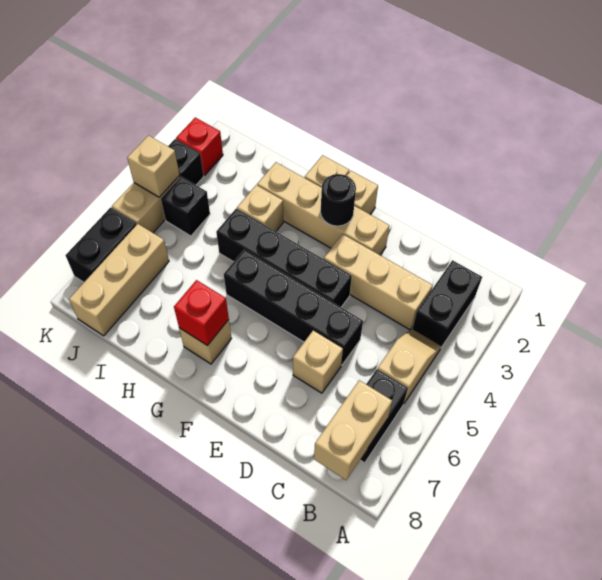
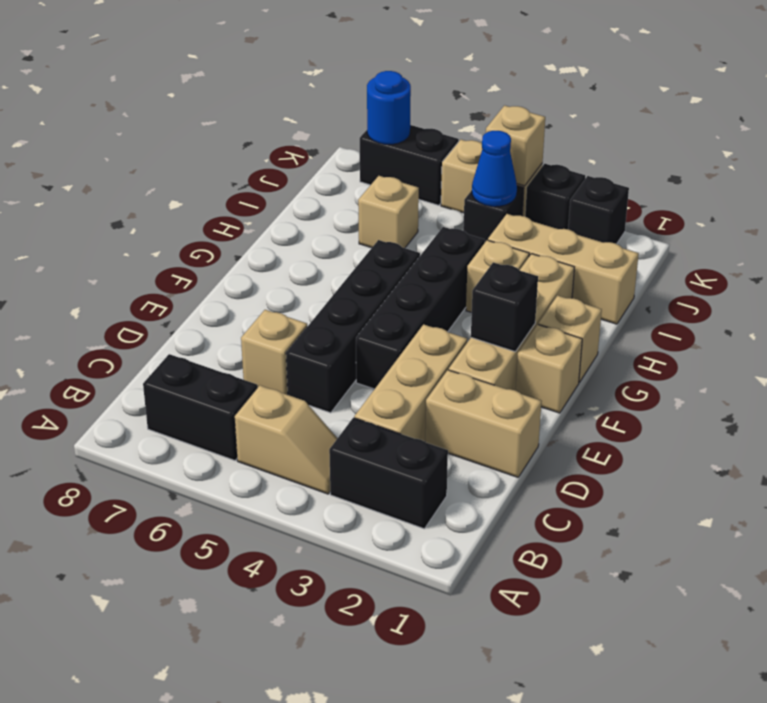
tan 1x2 brick [314,380,392,480] -> tan 1x2 brick moved to [425,370,542,477]
black 1x1 round brick [321,174,356,226] -> black 1x1 brick [471,262,538,352]
tan 1x1 brick [179,320,232,364] -> tan 1x1 brick moved to [358,176,419,248]
red 1x1 brick [174,280,229,346] -> none
none -> blue 1x1 cone [472,131,517,207]
tan 1x3 brick [69,224,169,336] -> tan 1x3 brick moved to [488,214,639,324]
red 1x1 brick [176,117,223,175] -> black 1x1 brick [568,176,629,244]
none -> blue 1x1 round brick [367,71,411,144]

